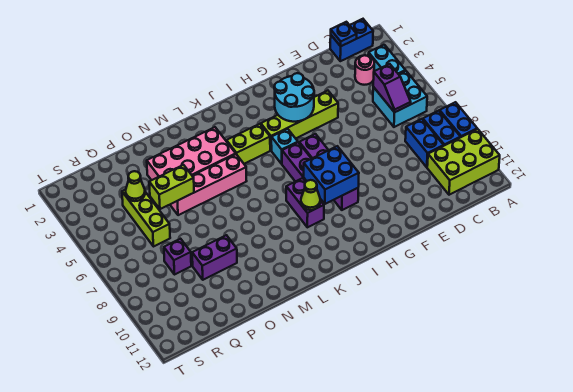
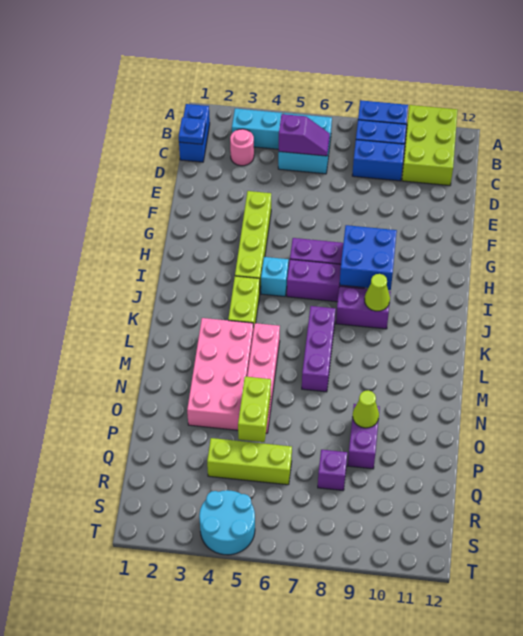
cyan 2x2 round brick [274,73,314,122] -> cyan 2x2 round brick moved to [199,490,255,555]
none -> purple 1x3 brick [302,306,335,392]
lime 1x1 cone [126,171,145,201] -> lime 1x1 cone moved to [353,390,379,428]

